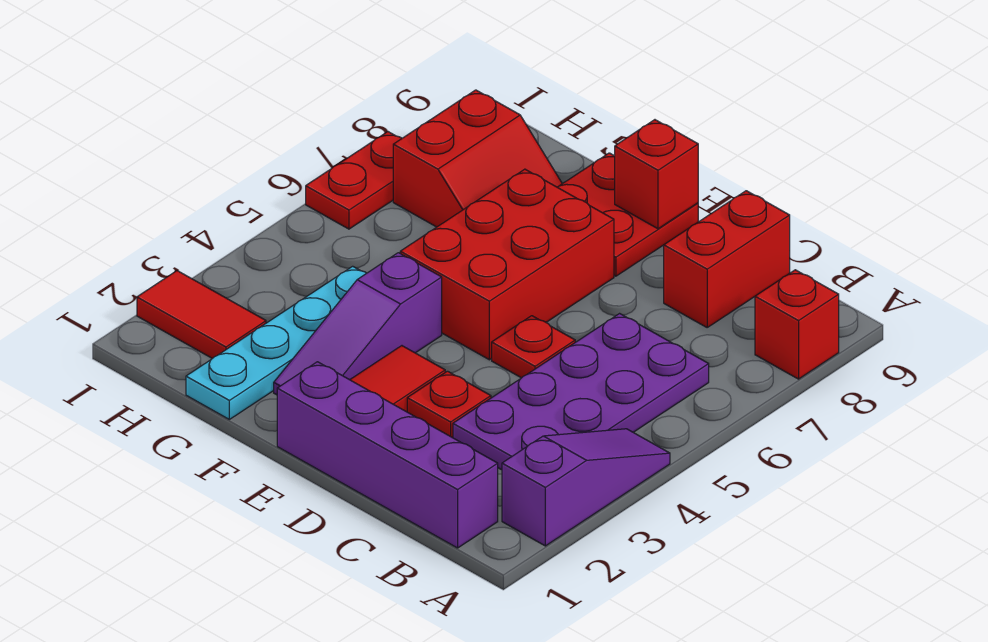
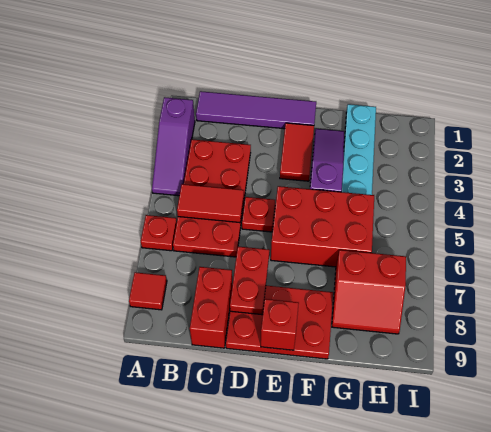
red 1x1 brick [755,270,839,379] -> red 1x1 tile [129,272,167,310]
purple 1x4 brick [277,362,498,548] -> purple 1x4 tile [196,91,316,129]
purple 2x4 plate [453,314,709,470] -> red 2x4 plate [173,139,251,257]
red 1x1 plate [407,371,491,438] -> red 1x1 plate moved to [141,215,177,251]
red 2x3 brick [400,169,614,360] -> red 2x3 brick turned to [271,186,374,267]
red 2x2 plate [558,153,698,276] -> red 2x3 plate [226,286,333,359]
red 2x2 slope [393,90,562,227] -> red 2x2 slope turned to [332,250,406,334]
red 1x2 tile [137,271,266,358] -> red 1x2 tile moved to [177,184,244,223]
red 1x2 plate [306,132,402,229] -> red 1x2 plate moved to [230,247,269,315]

